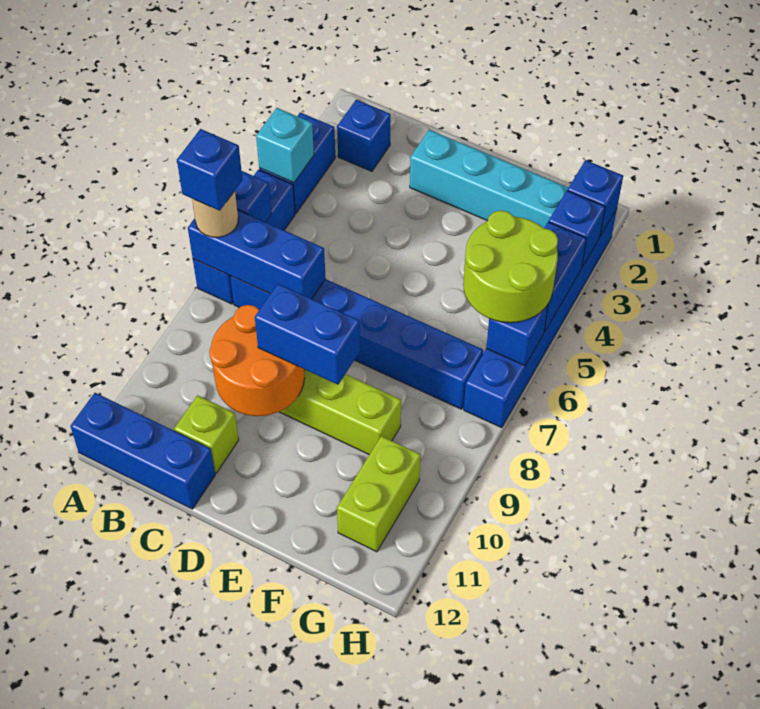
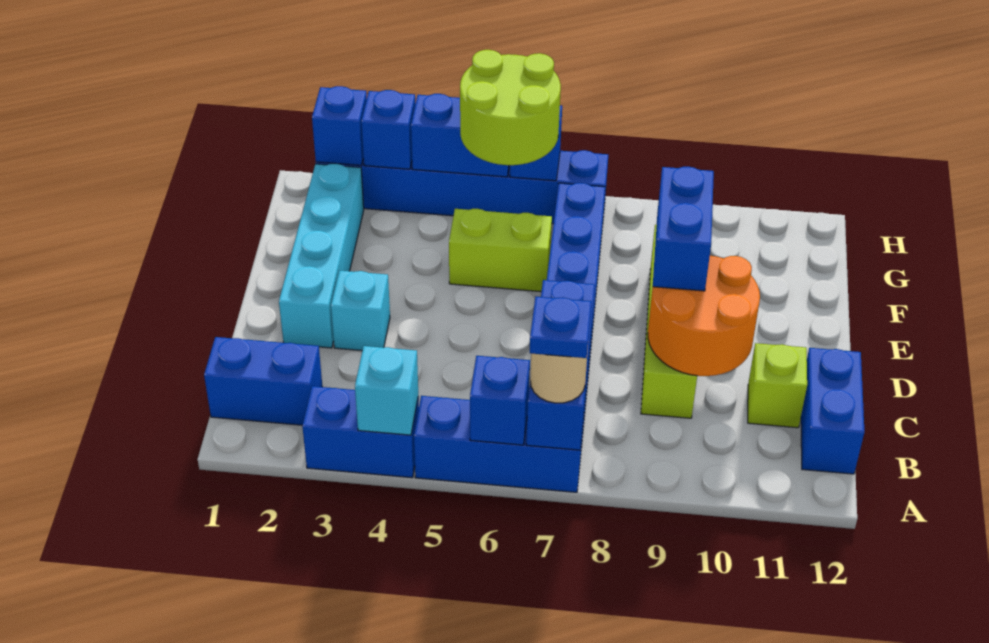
blue 1x1 brick [177,129,242,211] -> blue 1x1 plate [530,297,592,358]
blue 1x3 brick [71,393,215,509] -> blue 1x2 brick [801,348,865,474]
blue 1x1 brick [337,100,391,171] -> blue 1x2 brick [204,337,322,425]
none -> cyan 1x1 brick [331,270,390,351]
lime 1x2 brick [337,436,421,552] -> lime 1x2 brick moved to [449,209,552,292]

